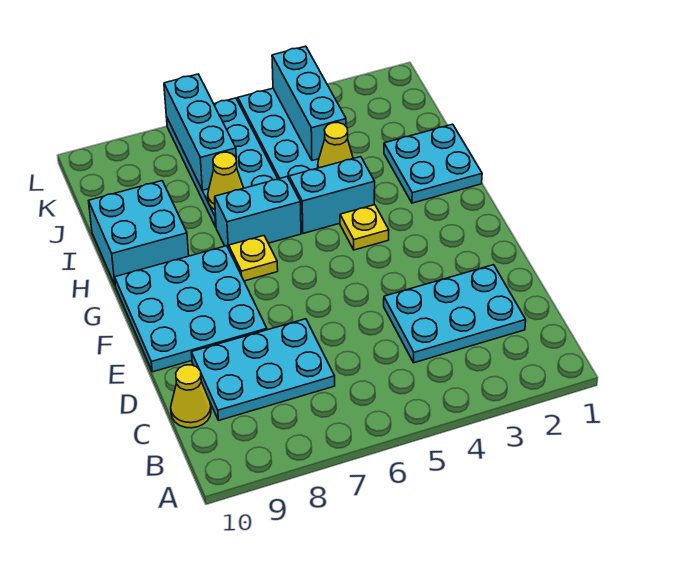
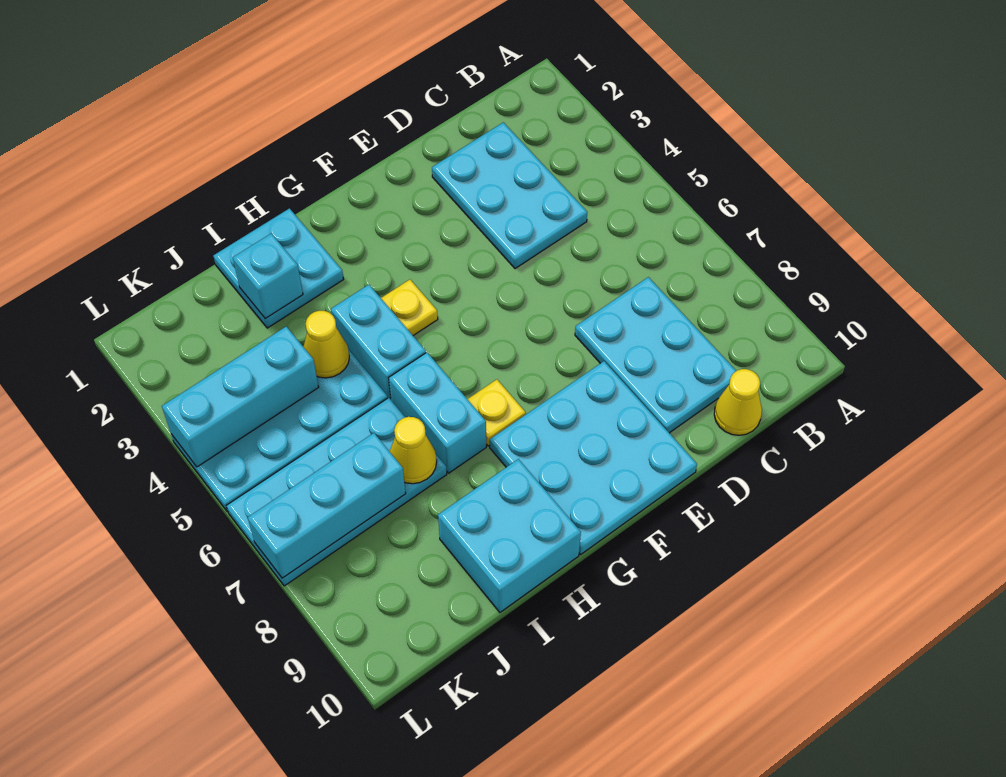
none -> cyan 1x1 brick [233,234,303,319]

